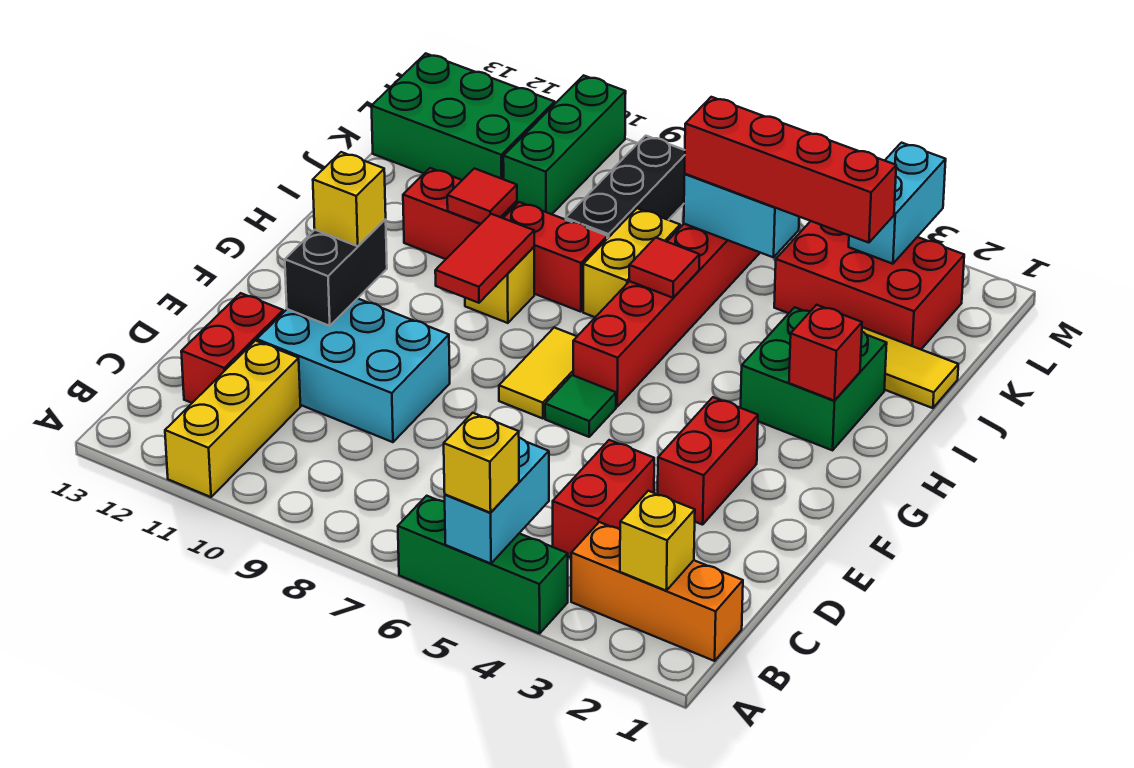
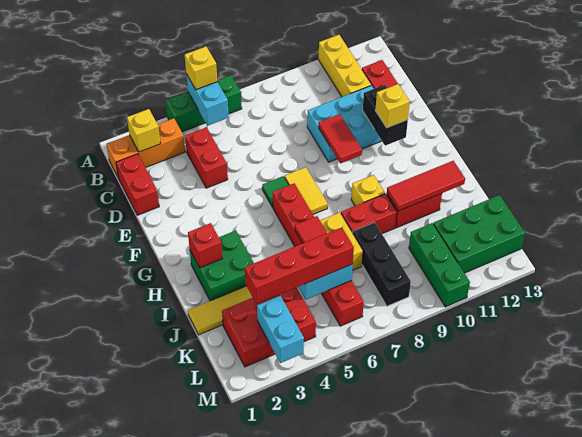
red 1x2 brick [658,397,758,525] -> red 1x2 brick moved to [116,154,159,215]
red 1x2 tile [435,214,534,303] -> red 1x2 tile moved to [319,114,362,163]
red 1x1 tile [447,168,517,224] -> red 1x3 tile [387,161,465,211]

